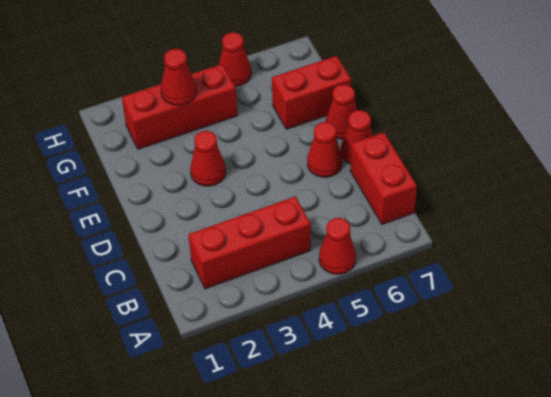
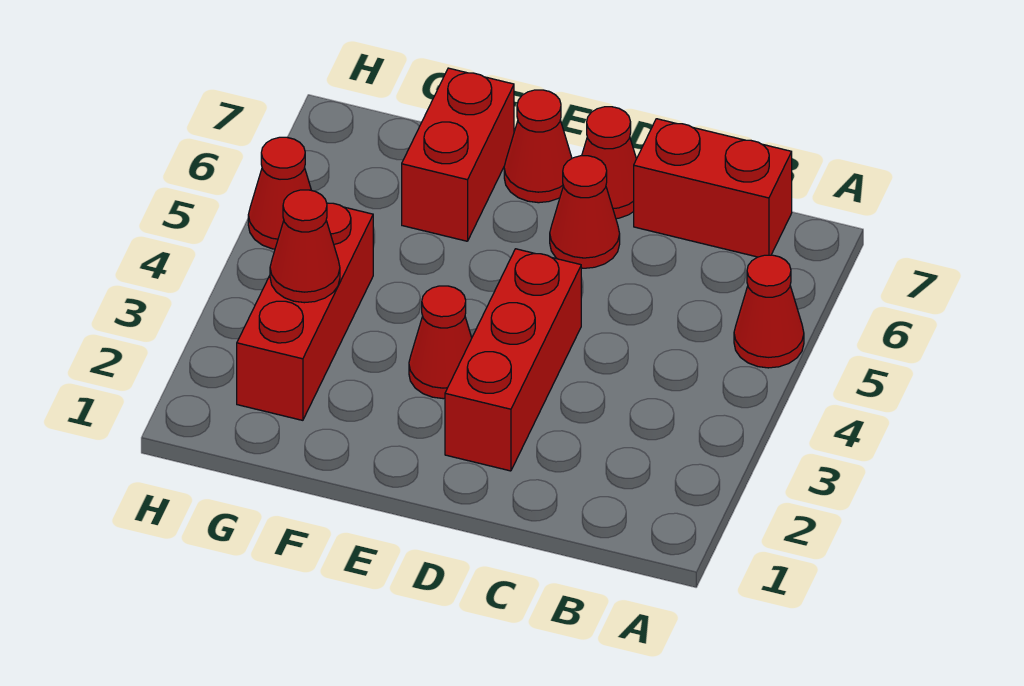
red 1x3 brick [189,196,311,289] -> red 1x3 brick moved to [445,249,581,471]

